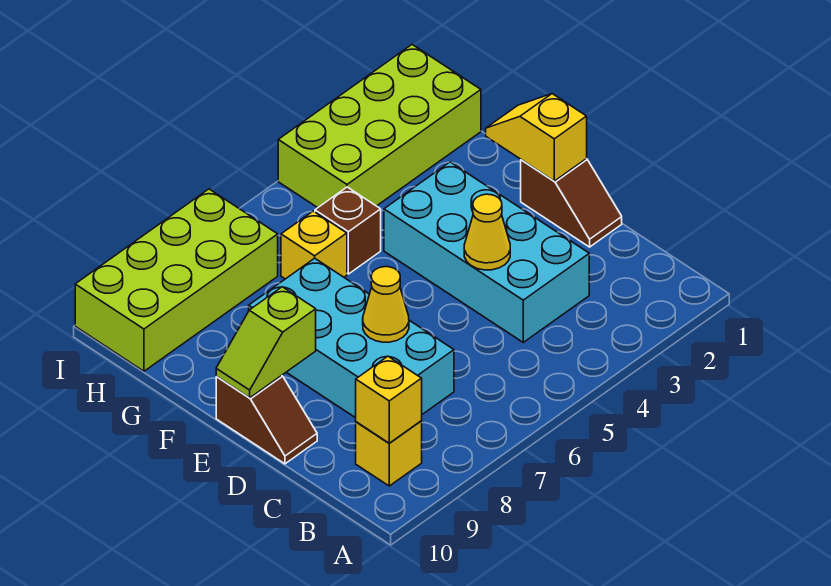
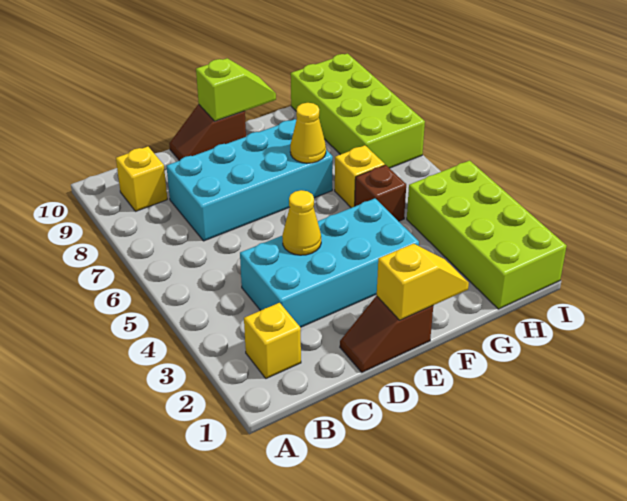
yellow 1x1 brick [356,356,422,443] -> yellow 1x1 brick moved to [244,303,301,378]
yellow 1x1 cone [363,267,409,342] -> yellow 1x1 cone moved to [290,103,326,163]
lime 1x2 slope [216,287,316,398] -> lime 1x2 slope turned to [196,58,276,121]

